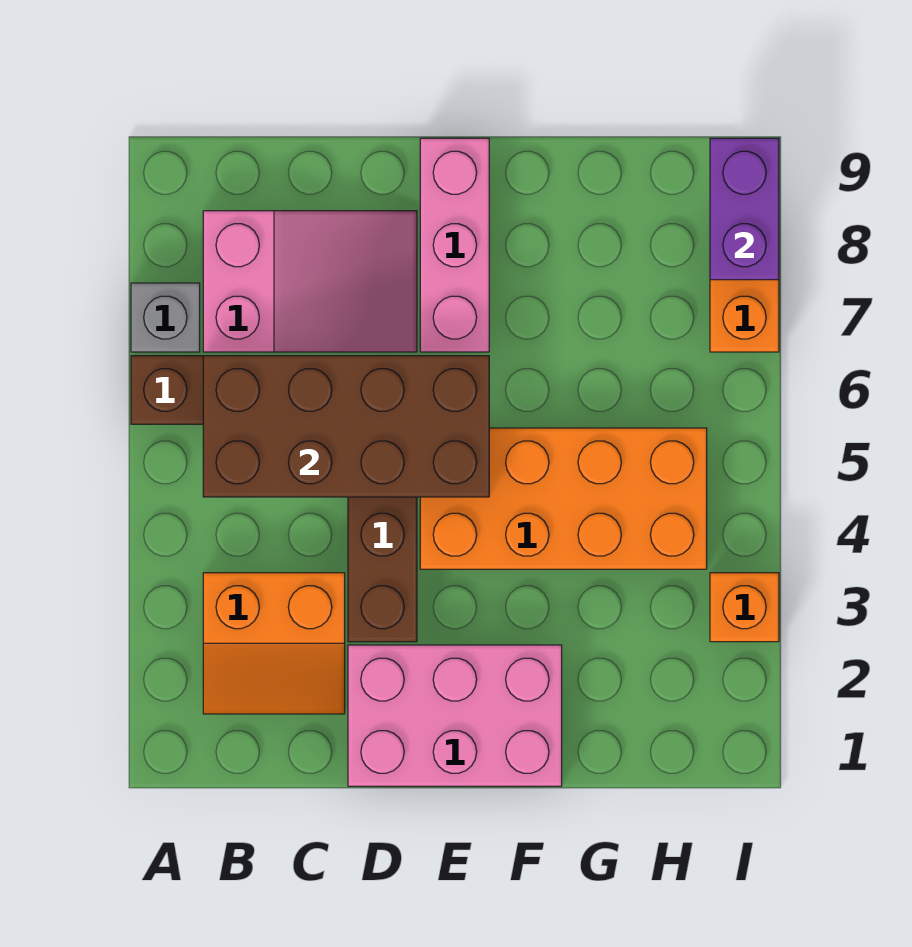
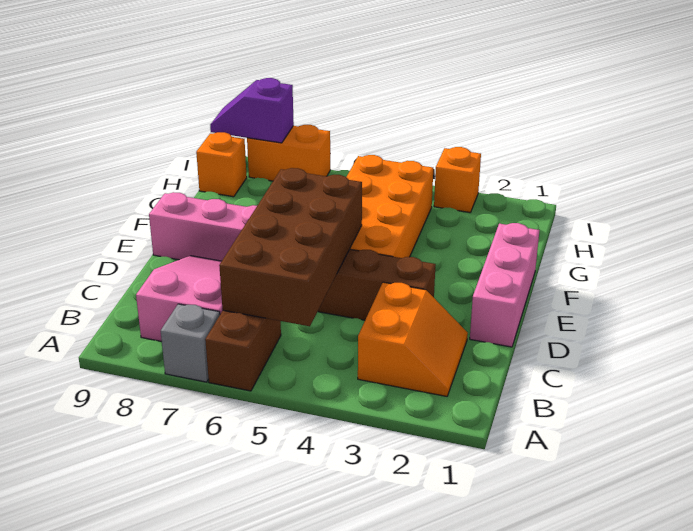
pink 2x3 brick [348,645,562,786] -> pink 1x3 brick [470,223,539,347]
none -> orange 1x1 brick [196,132,247,197]
purple 1x2 brick [710,138,779,280] -> purple 1x2 slope [210,78,294,143]

